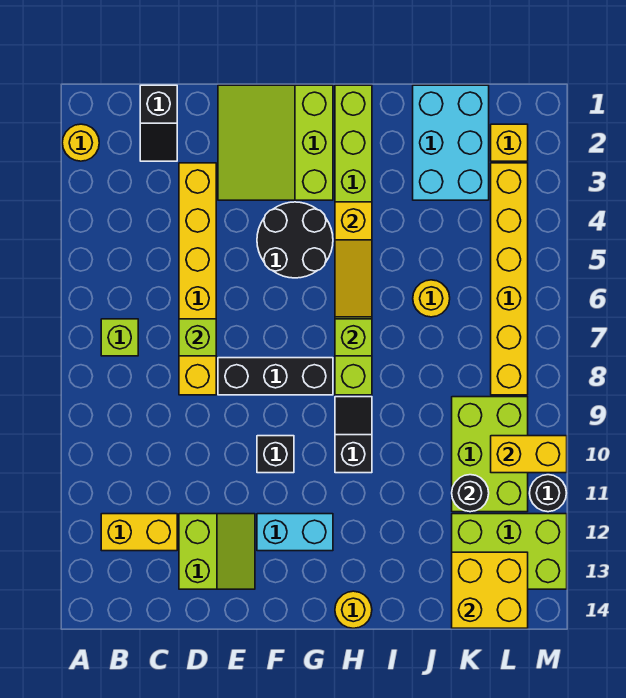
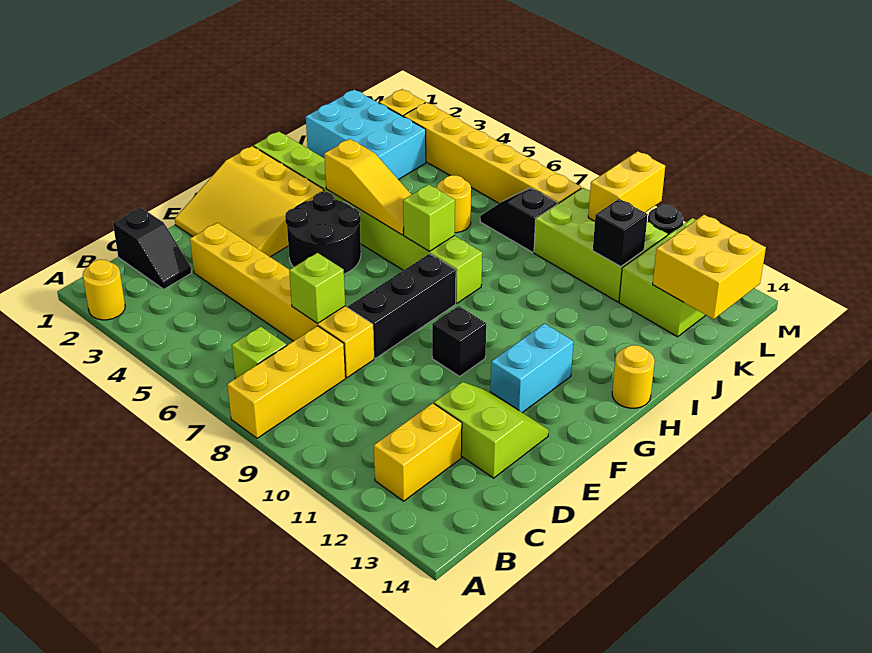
none -> yellow 1x3 brick [227,326,346,438]
lime 3x3 slope [218,85,333,200] -> yellow 3x3 slope [175,146,324,257]
black 1x2 slope [335,397,372,473] -> black 1x2 slope moved to [480,188,557,252]
black 1x1 round brick [452,475,489,512] -> black 1x1 brick [593,199,648,266]

